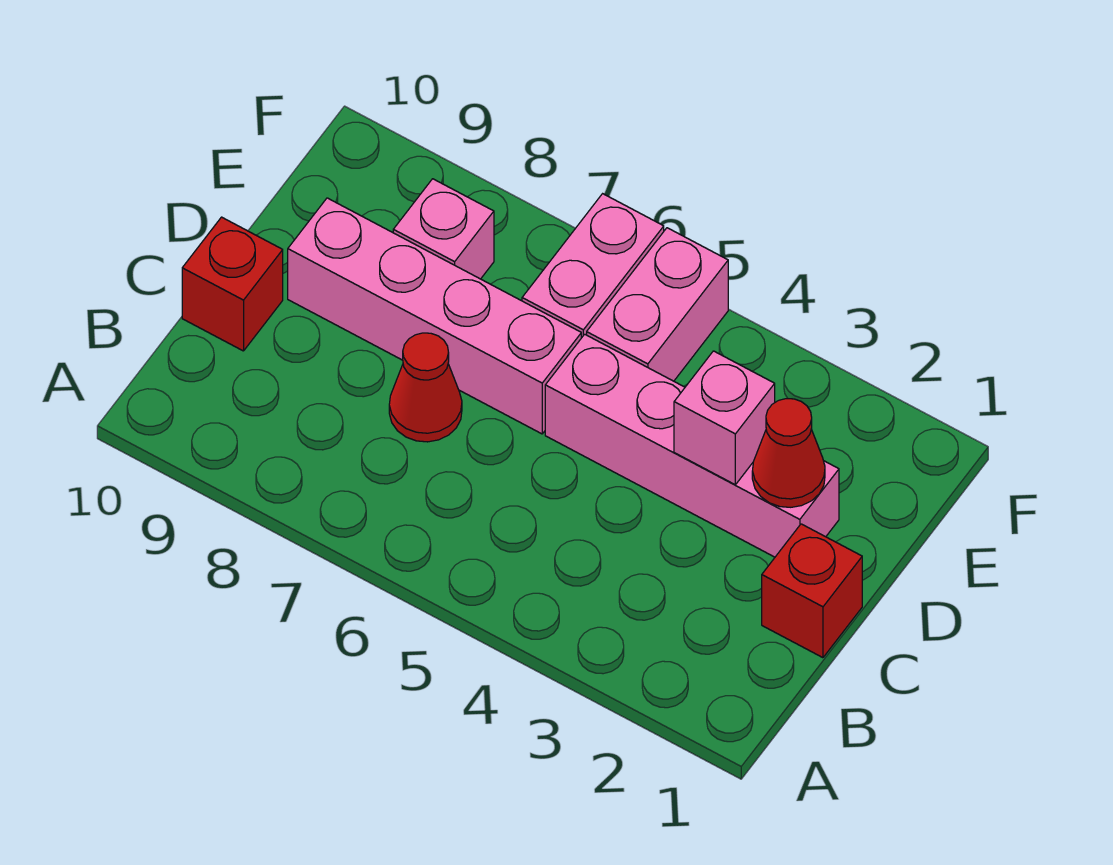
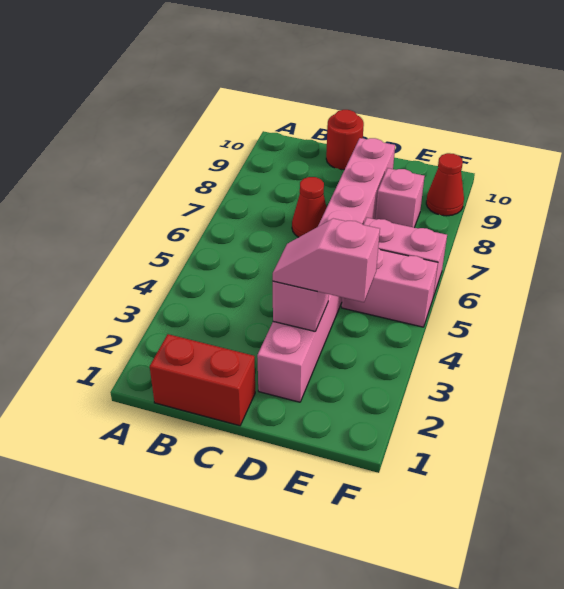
red 1x1 brick [762,524,862,658] -> red 1x2 brick [150,334,255,426]
red 1x1 brick [182,217,283,351] -> red 1x1 round brick [326,110,364,170]
red 1x1 cone [752,399,825,507] -> red 1x1 cone moved to [426,153,464,216]
none -> pink 1x2 slope [273,218,380,302]

